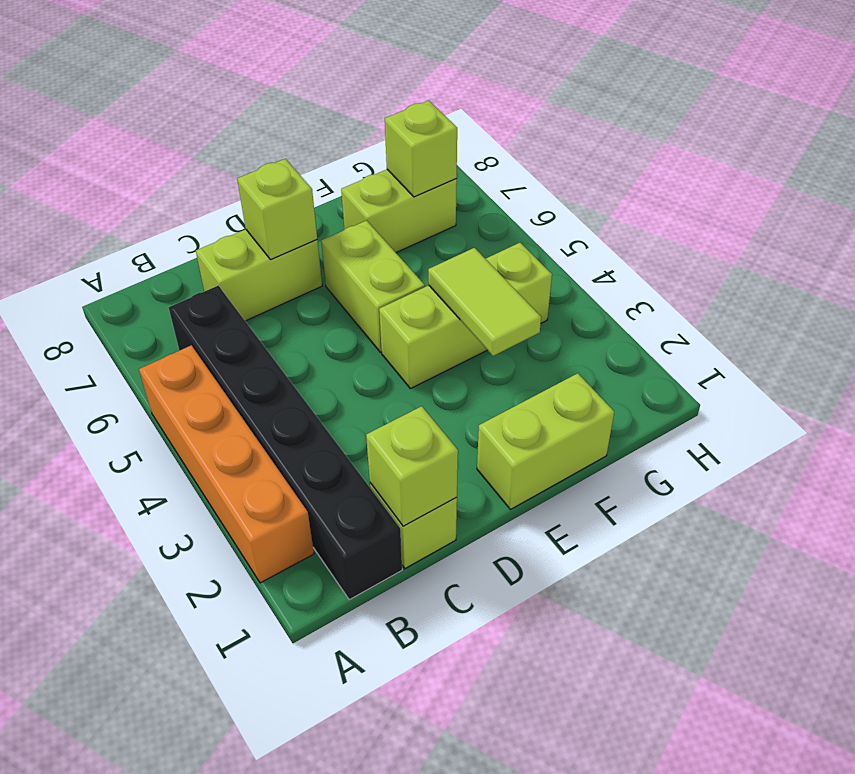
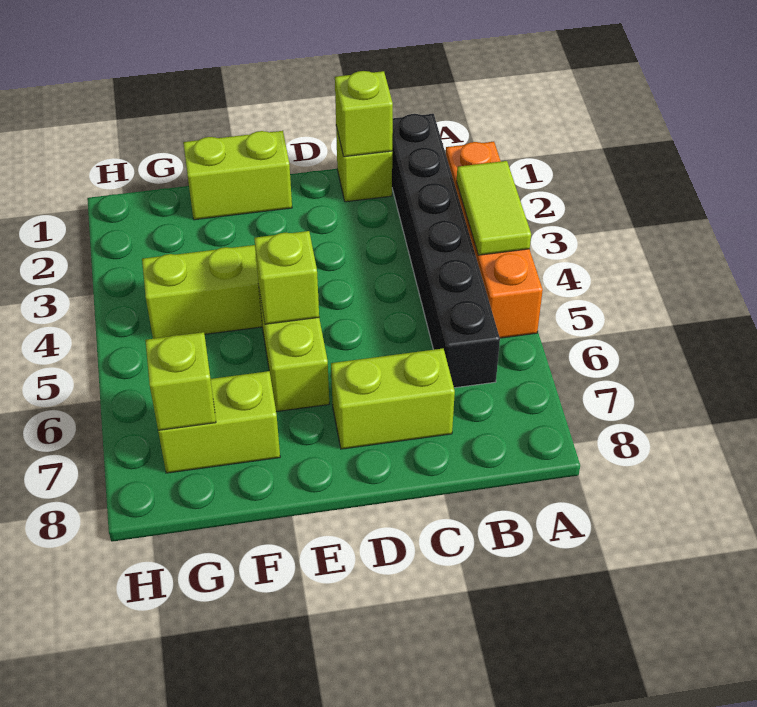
lime 1x1 brick [237,159,317,260] -> lime 1x1 brick moved to [254,231,319,324]
lime 1x2 tile [428,248,541,356] -> lime 1x2 tile moved to [457,161,531,255]

